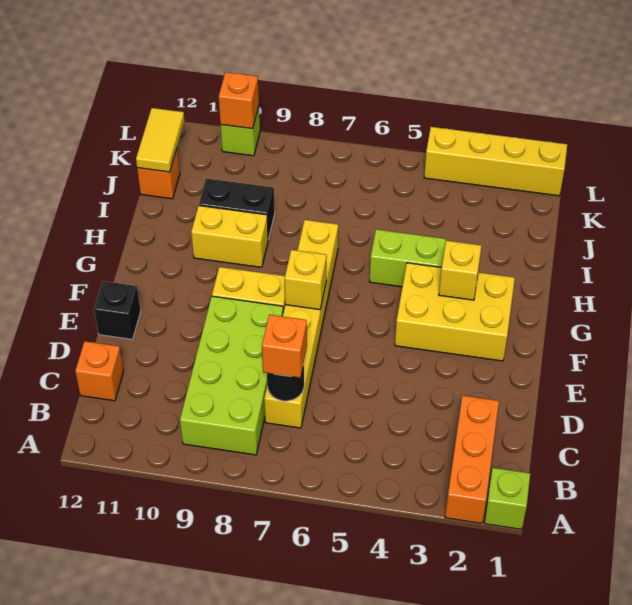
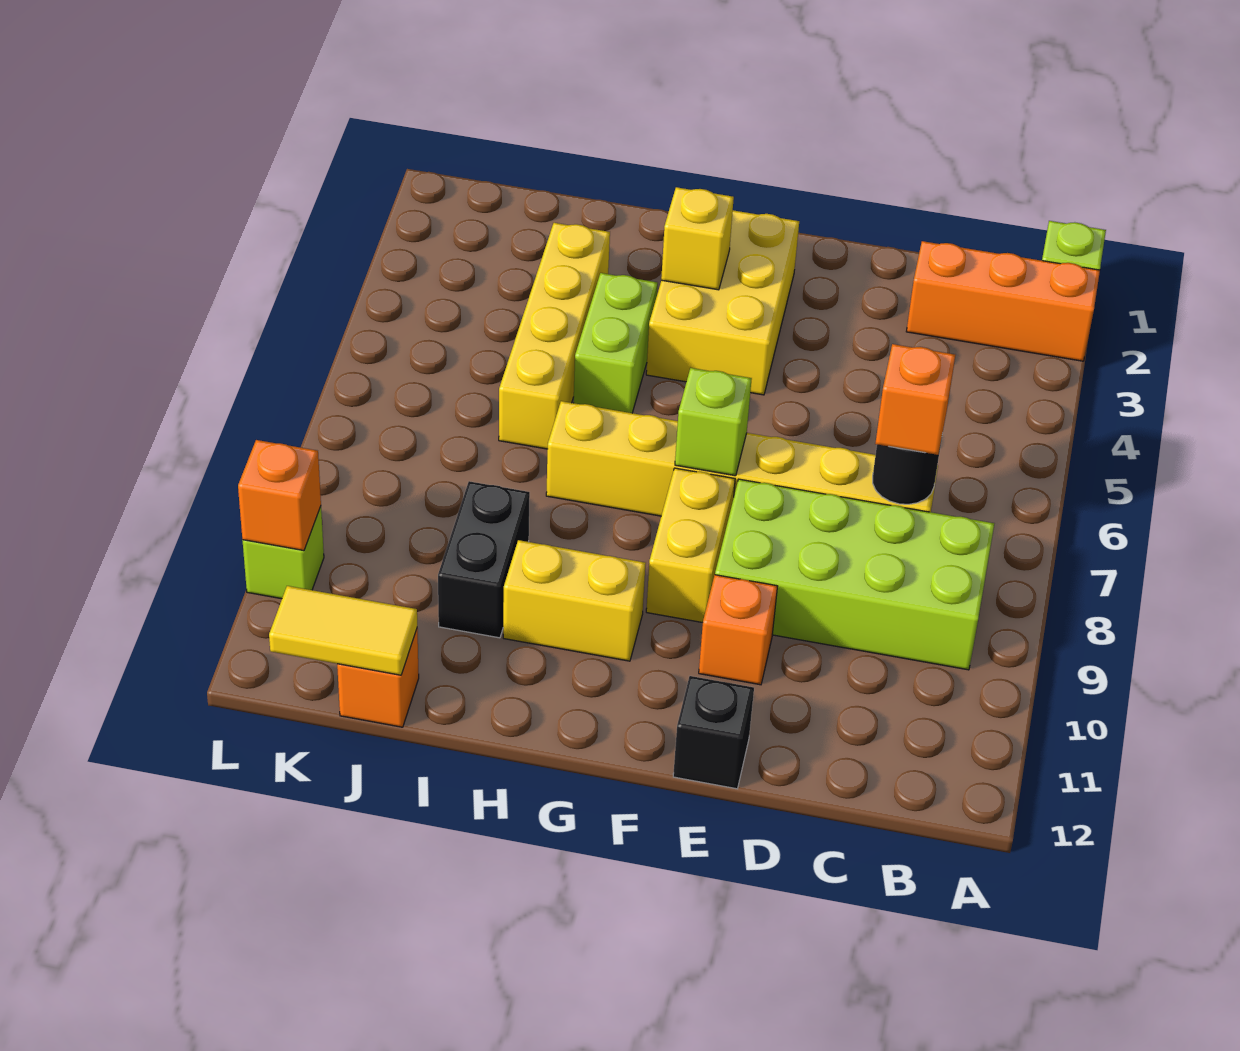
orange 1x1 brick [75,341,124,401] -> orange 1x1 brick moved to [699,575,777,685]
yellow 1x1 brick [285,250,327,310] -> lime 1x1 brick [675,368,752,476]
yellow 1x2 brick [191,206,268,267] -> yellow 1x2 brick turned to [503,540,646,661]
yellow 1x4 brick [424,127,567,196] -> yellow 1x4 brick moved to [499,223,610,449]

